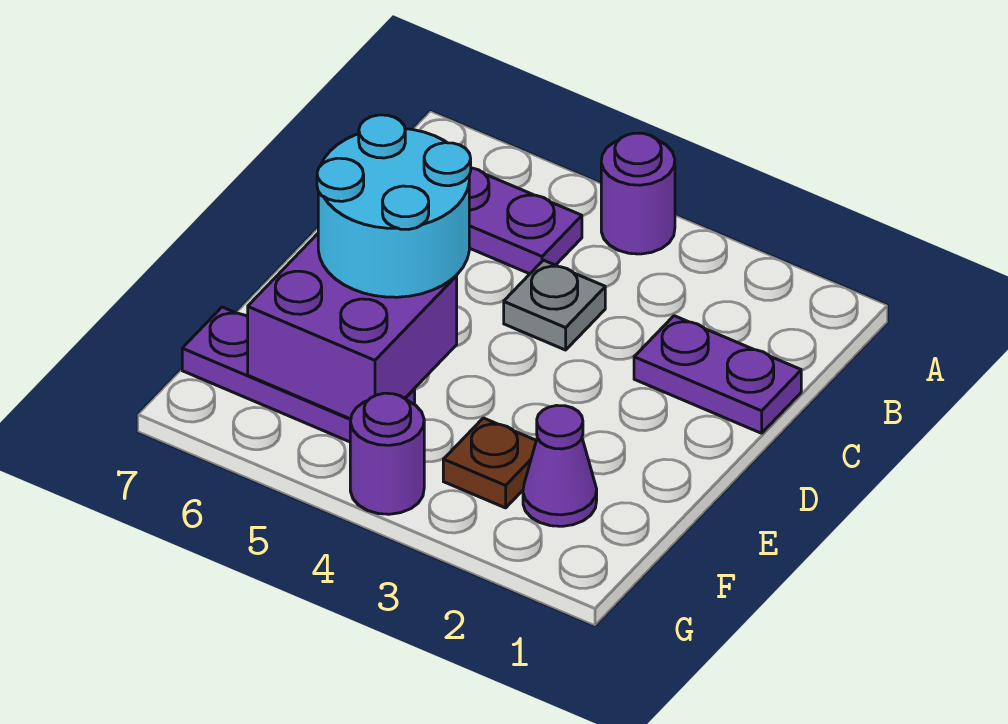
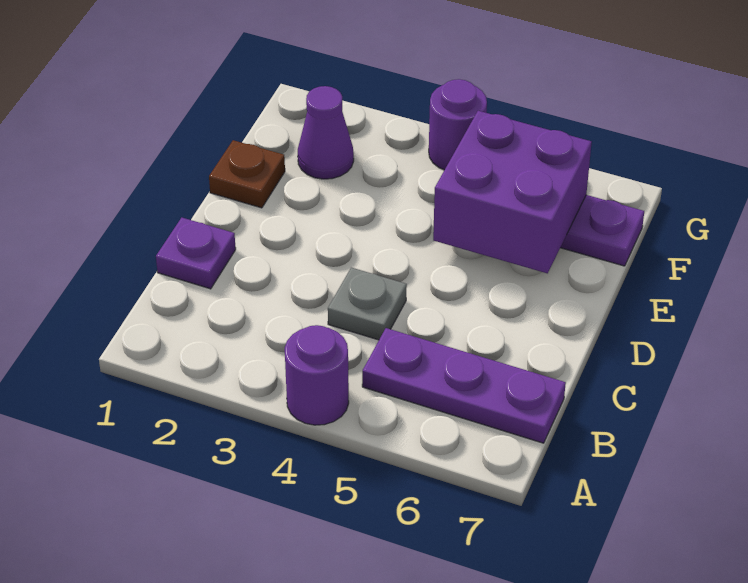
purple 1x2 plate [634,316,801,433] -> purple 1x1 plate [156,218,236,289]
cyan 2x2 round brick [317,115,471,297] -> none
brown 1x1 plate [443,418,536,508] -> brown 1x1 plate moved to [209,140,285,208]

